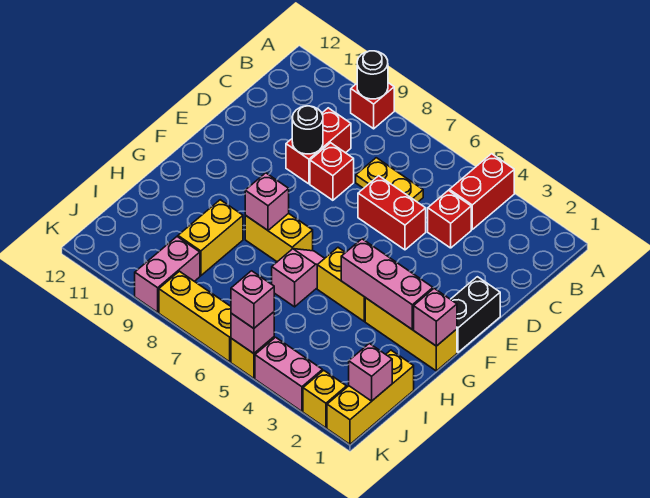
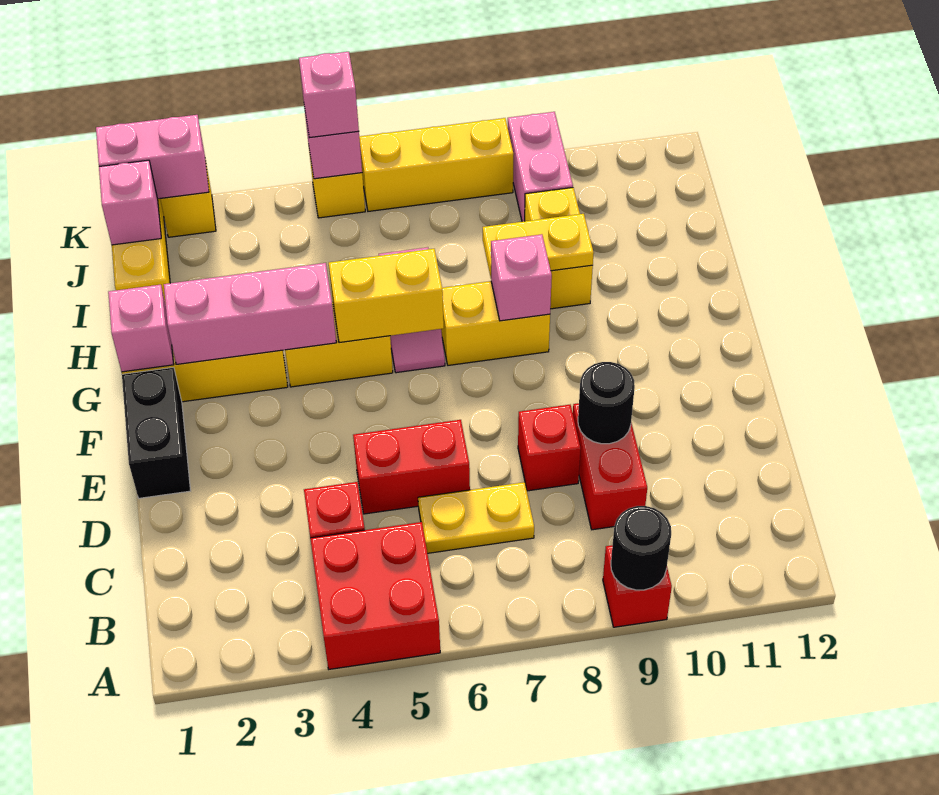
red 1x2 brick [449,154,514,229] -> red 2x2 brick [310,522,440,669]
none -> yellow 1x2 brick [329,249,444,343]
none -> yellow 1x2 plate [483,214,594,277]
pink 1x2 brick [255,337,322,411] -> pink 1x2 brick moved to [96,115,209,199]

